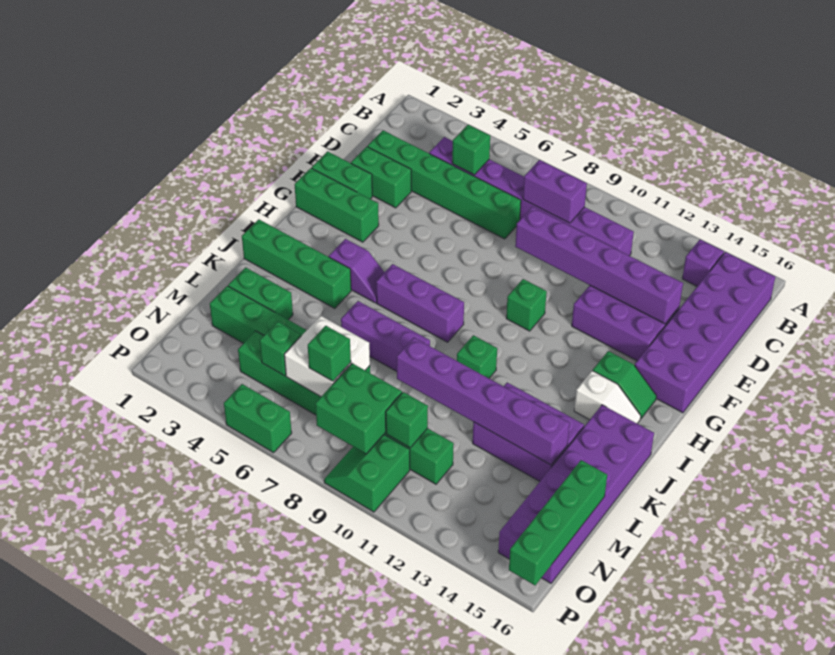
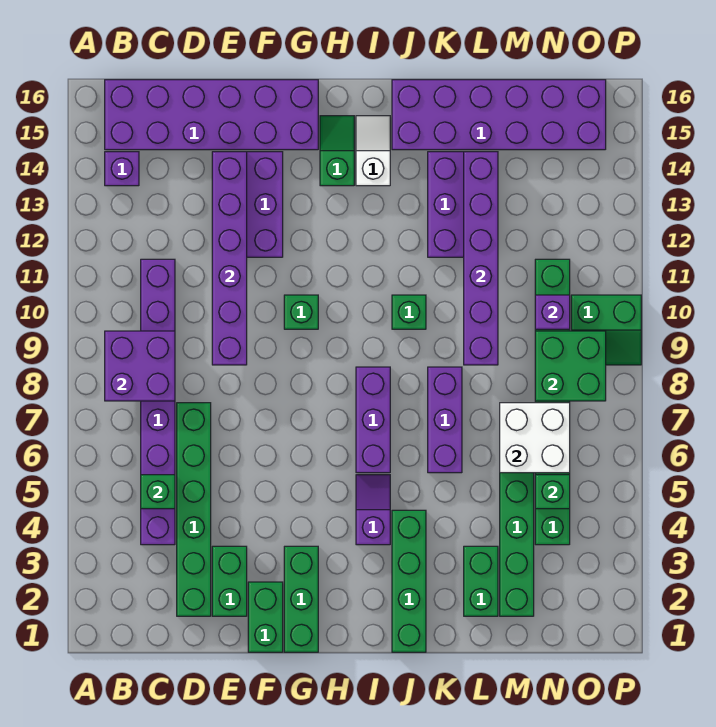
purple 1x2 brick [523,160,587,223] -> purple 2x2 brick [105,331,175,401]
green 1x4 brick [509,460,607,585] -> none
green 1x1 brick [308,326,351,381] -> none
green 1x1 brick [386,392,428,448] -> purple 1x1 brick [535,295,570,329]
green 1x2 brick [224,384,292,453] -> none

